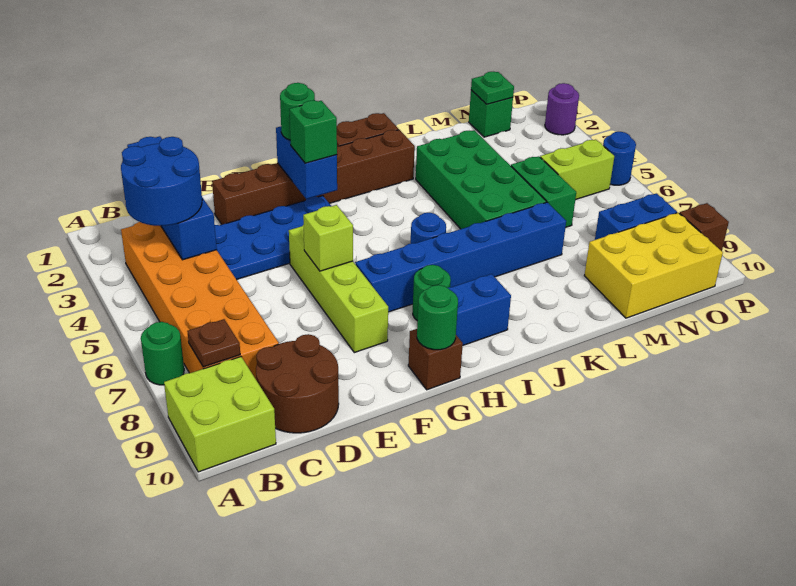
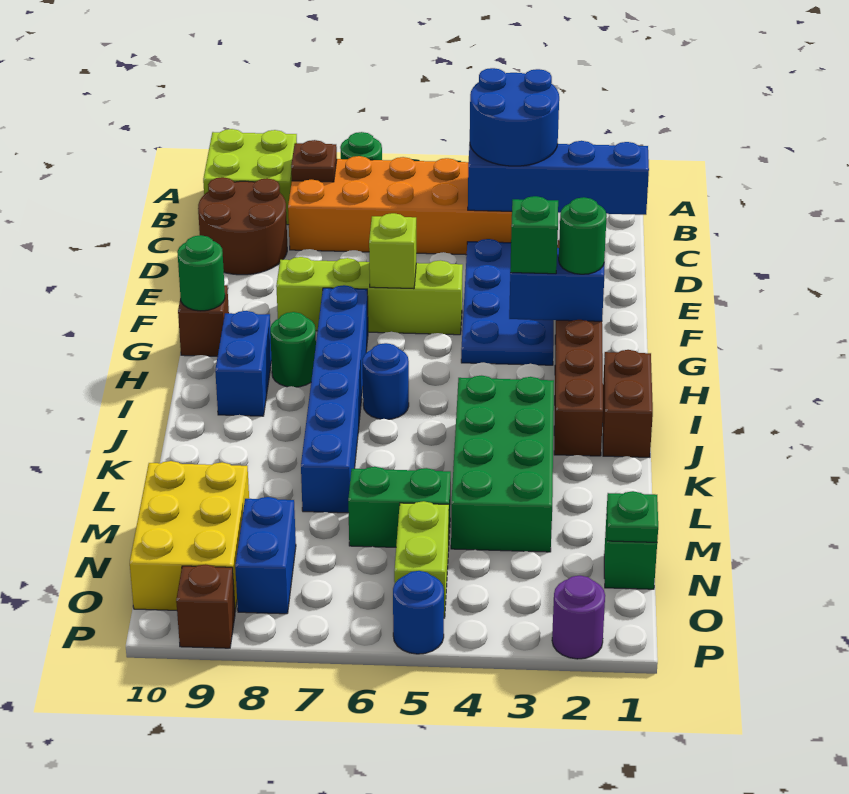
green 2x4 brick [416,130,546,229] -> green 2x4 brick turned to [451,376,554,552]

